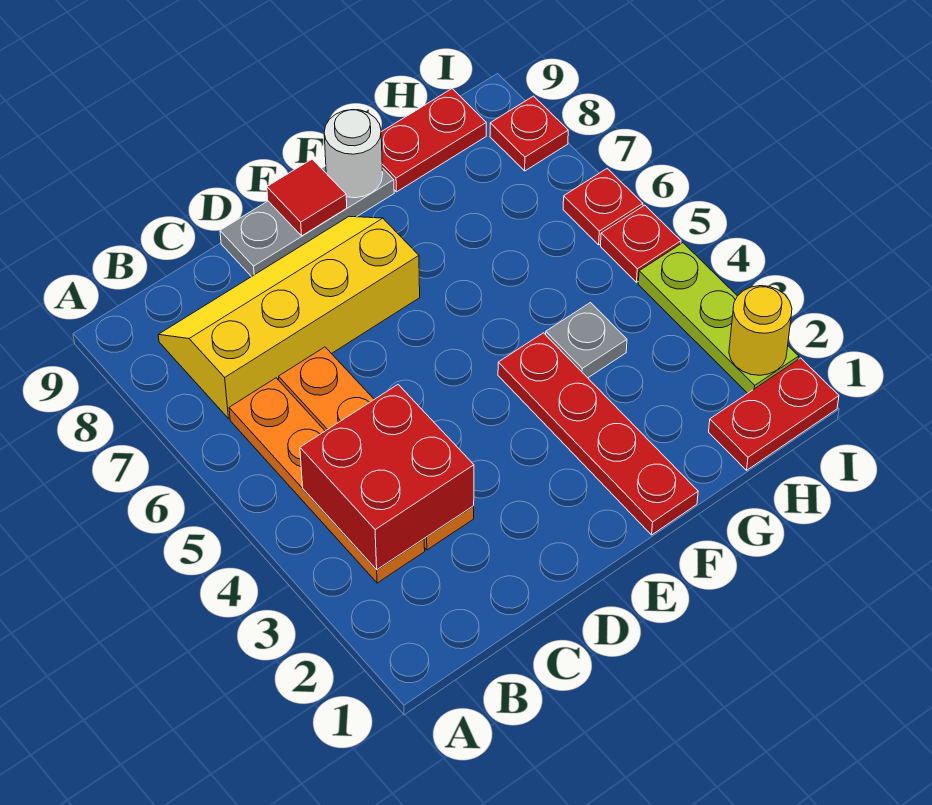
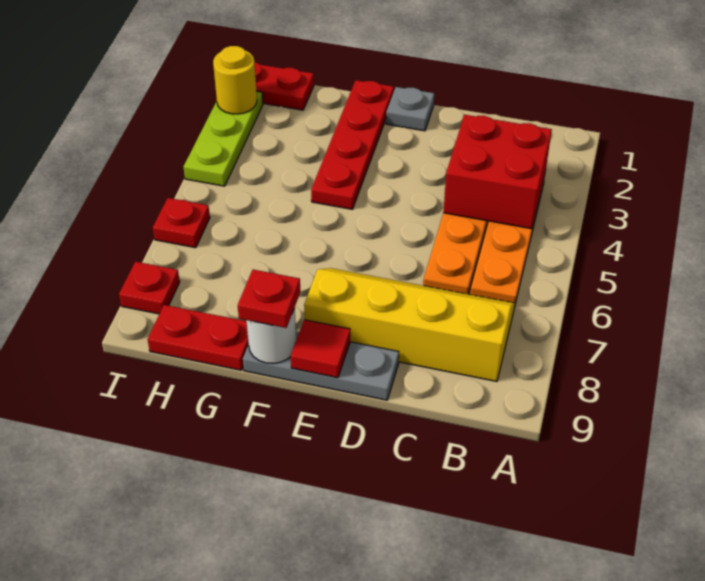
yellow 2x4 slope [158,216,420,418] -> yellow 2x4 slope turned to [304,268,515,381]
grey 1x1 plate [546,303,627,378] -> grey 1x1 plate moved to [386,87,434,131]
red 1x1 plate [601,205,681,282] -> red 1x1 plate moved to [238,270,300,328]

